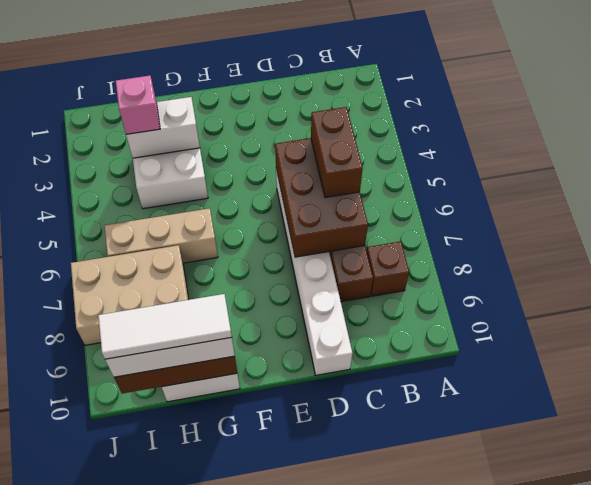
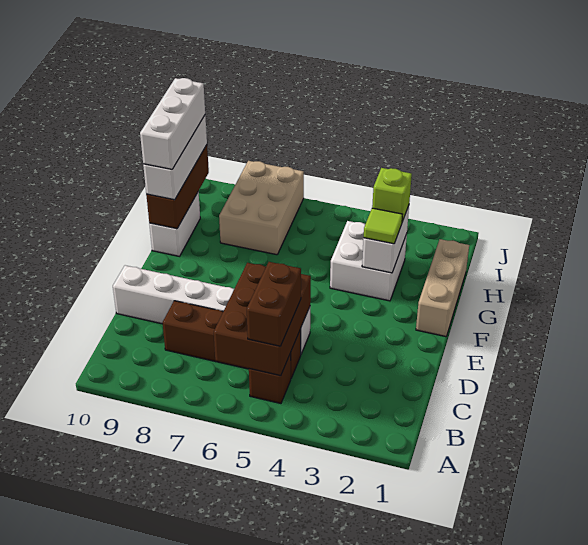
brown 1x1 brick [367,241,409,296] -> brown 1x1 brick moved to [249,353,291,403]
brown 2x3 brick [275,138,368,257] -> brown 2x3 brick turned to [214,263,311,376]
brown 1x2 brick [311,107,363,198] -> brown 1x2 brick turned to [247,262,301,346]
none -> lime 1x1 tile [364,208,403,244]
tan 1x3 brick [104,208,218,263] -> tan 1x3 brick moved to [416,239,469,337]
white 1x3 tile [98,294,232,359] -> white 1x3 brick [140,78,205,169]
pink 1x1 brick [116,76,160,134] -> lime 1x1 brick [372,168,412,222]

